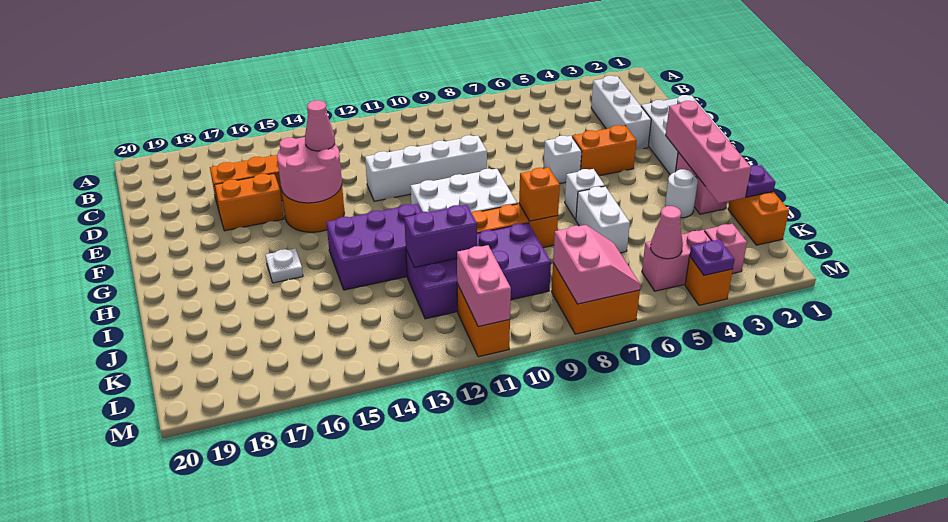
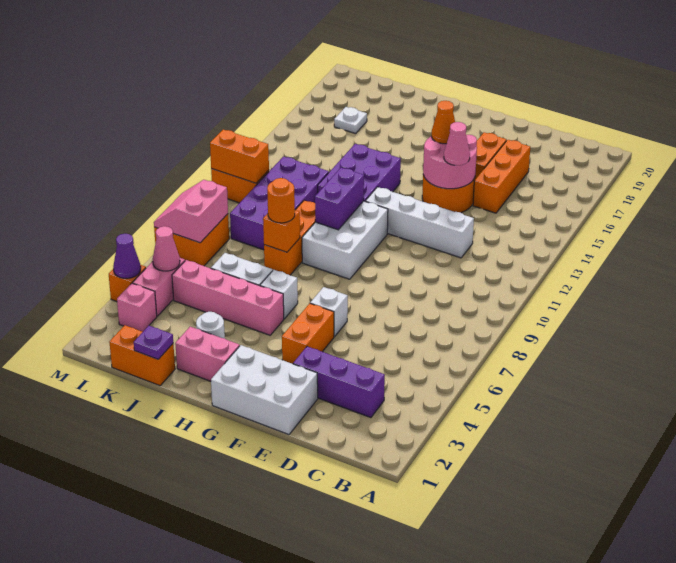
white 1x3 brick [591,76,651,150] -> purple 1x3 brick [293,346,385,418]
white 1x4 brick [365,135,487,201] -> white 1x4 brick turned to [365,187,474,258]
none -> orange 1x1 cone [432,101,455,144]
pink 1x4 brick [666,101,751,203] -> pink 1x4 brick moved to [172,260,284,335]
white 1x1 plate [266,249,303,283] -> white 1x1 plate moved to [334,107,367,134]
none -> orange 1x1 round brick [267,178,295,223]
purple 1x2 brick [404,205,477,267] -> purple 1x2 brick moved to [315,168,364,230]
pink 2x2 slope [553,225,641,304] -> pink 2x2 slope turned to [154,180,228,243]
pink 1x2 brick [457,245,511,327] -> orange 1x2 brick [210,130,269,183]
purple 1x1 plate [690,240,735,275] -> purple 1x1 cone [113,234,141,278]

